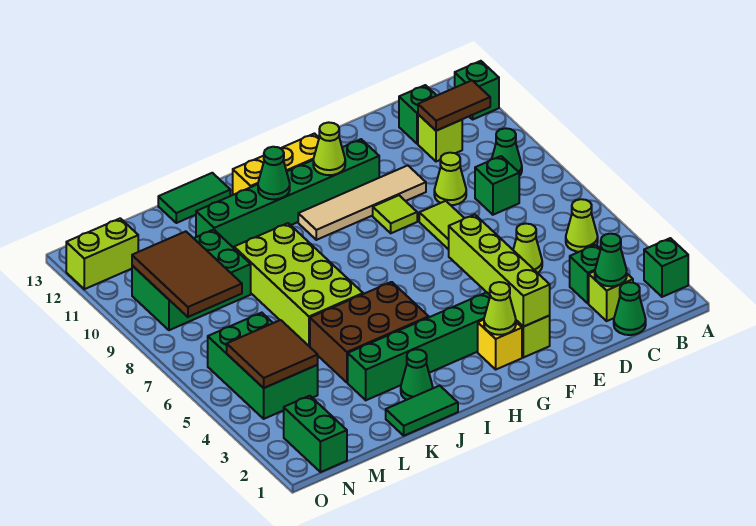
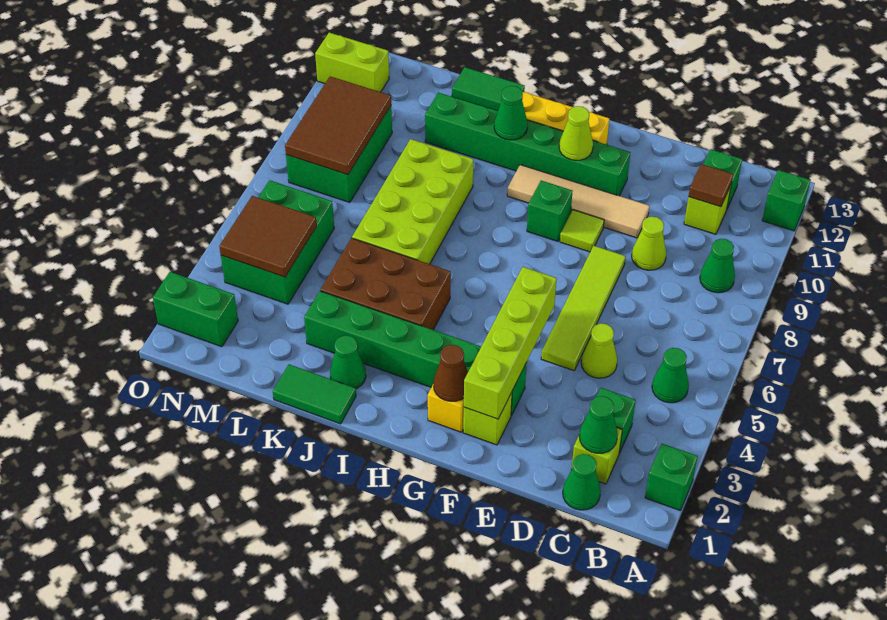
lime 1x1 cone [566,199,598,252] -> green 1x1 cone [652,348,689,403]
brown 1x2 tile [418,80,490,131] -> brown 1x1 tile [689,164,733,207]
green 1x1 brick [475,156,519,215] -> green 1x1 brick moved to [527,181,573,241]
lime 1x1 cone [484,282,516,335] -> brown 1x1 cone [434,345,468,401]
green 2x3 brick [132,230,251,330] -> green 2x3 brick turned to [286,106,392,203]
green 1x2 brick [284,396,347,472] -> green 1x2 brick turned to [153,272,238,347]

